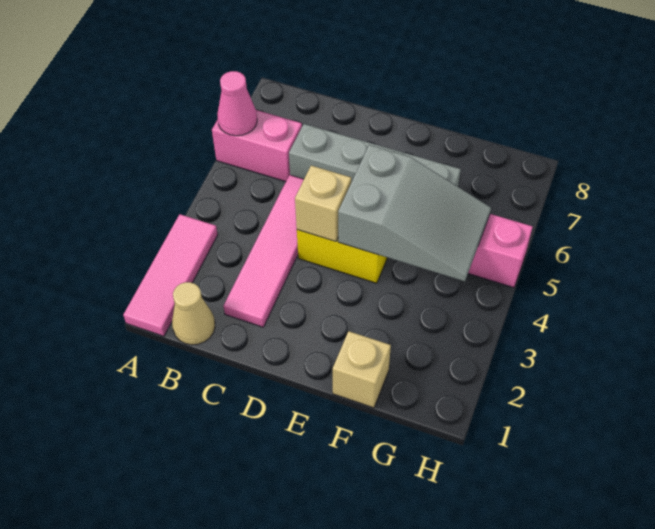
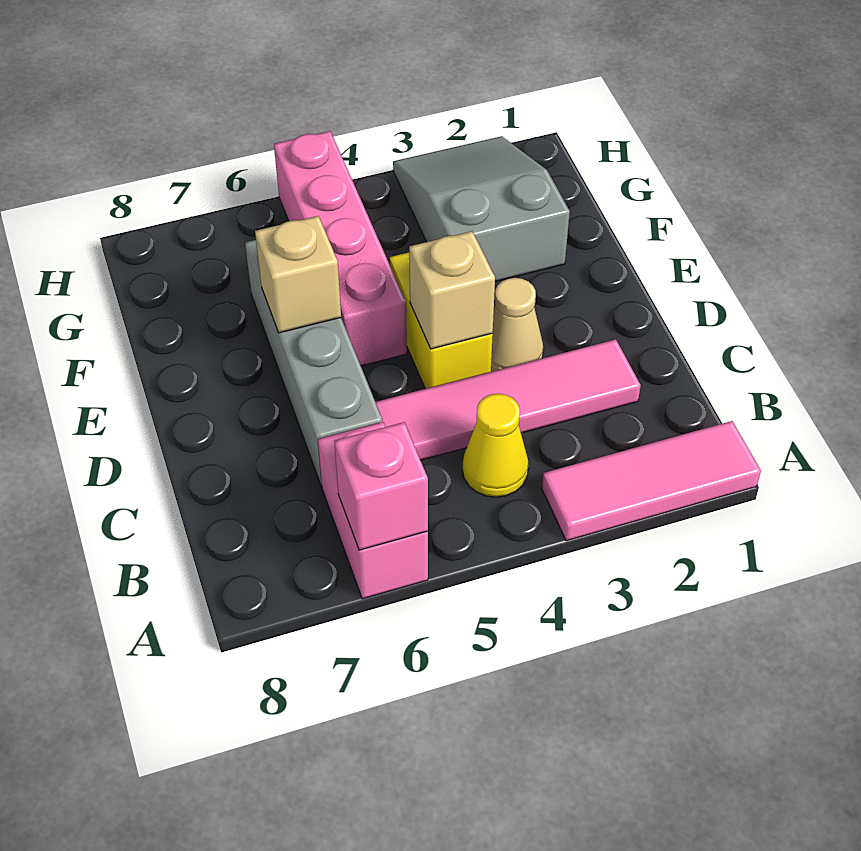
pink 1x1 cone [217,71,257,136] -> pink 1x1 brick [334,422,428,550]
tan 1x1 cone [172,282,215,345] -> tan 1x1 cone moved to [491,278,543,372]
none -> yellow 1x1 cone [462,394,528,497]
grey 2x3 slope [338,145,491,281] -> grey 2x3 slope moved to [393,136,570,281]
tan 1x1 brick [333,331,391,408] -> tan 1x1 brick moved to [255,216,341,333]

